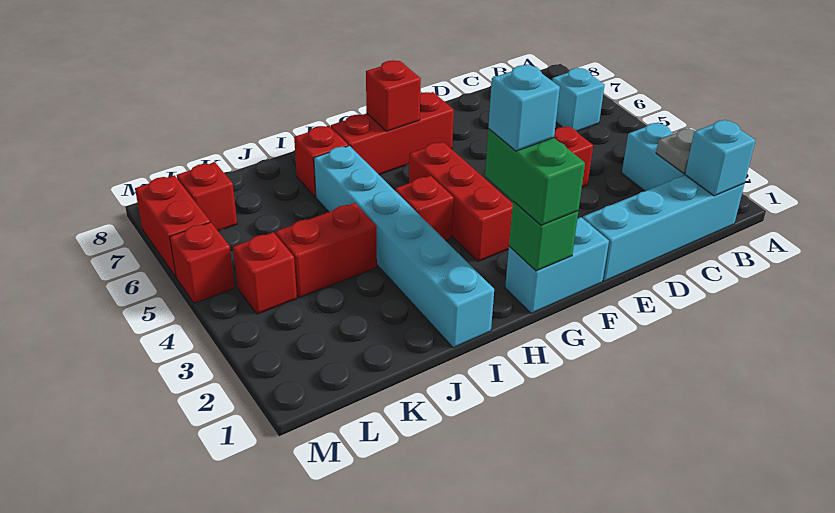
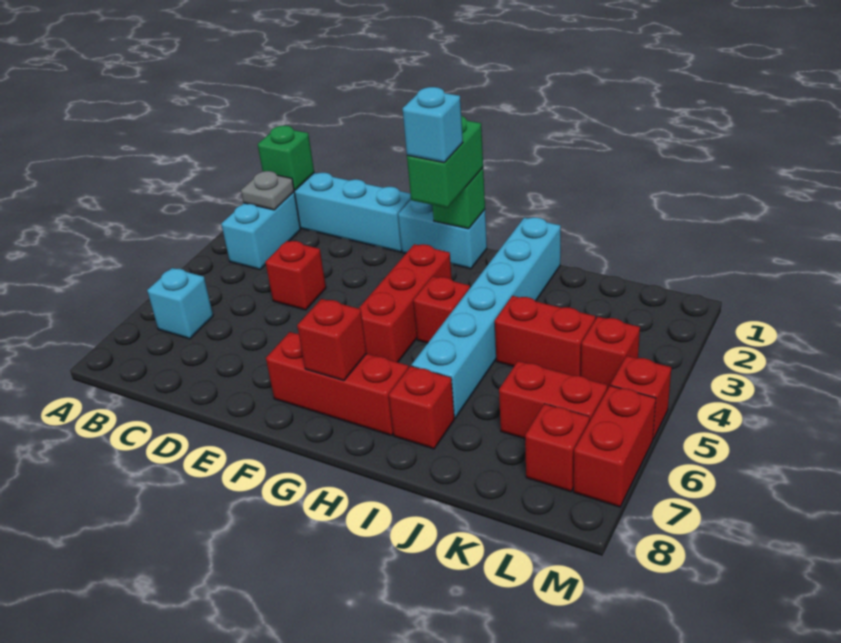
cyan 1x1 brick [685,120,756,196] -> green 1x1 brick [258,126,314,190]
none -> red 1x2 brick [499,361,607,439]

